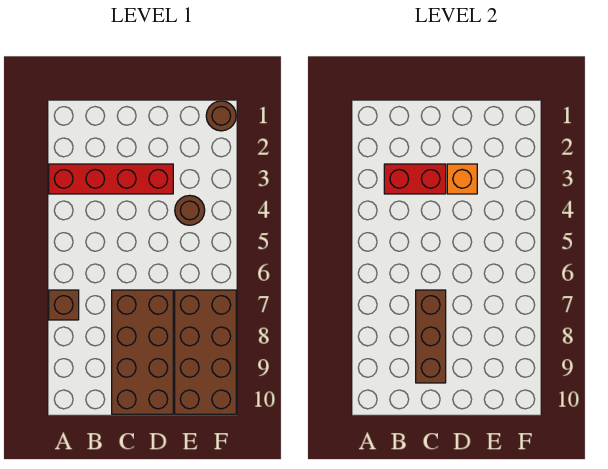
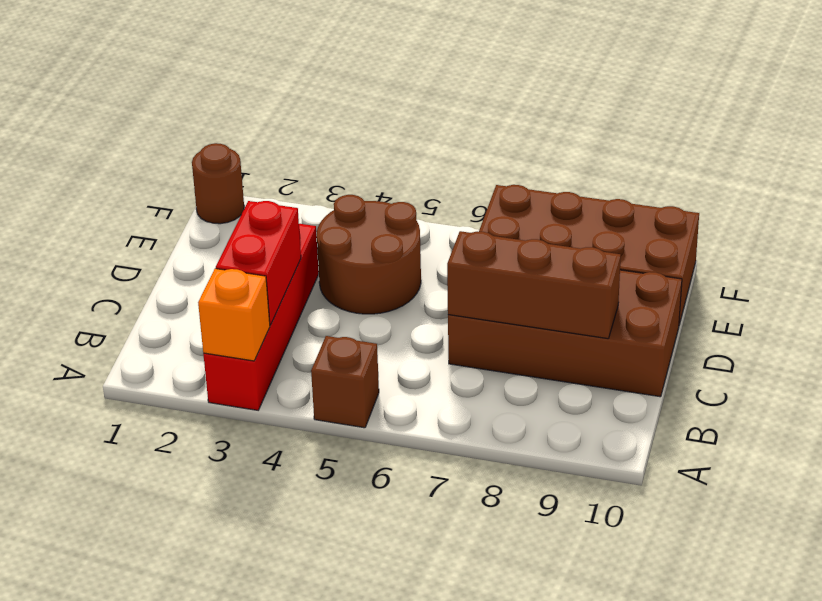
brown 1x1 brick [49,290,79,320] -> brown 1x1 brick moved to [311,336,379,428]
orange 1x1 brick [447,164,477,194] -> orange 1x1 brick moved to [198,269,270,361]
brown 1x1 round brick [175,195,205,225] -> brown 2x2 round brick [317,195,421,314]

